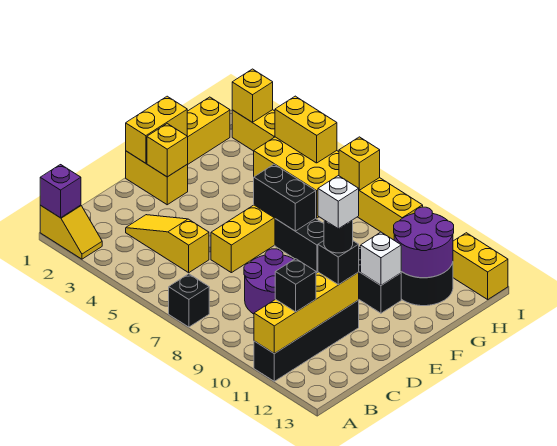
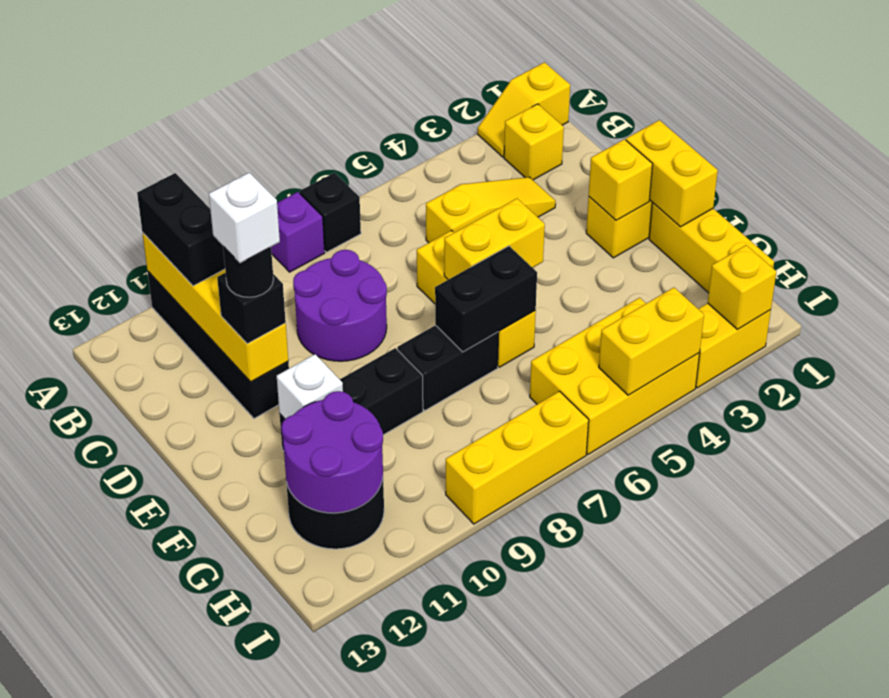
purple 1x1 brick [40,165,81,218] -> purple 1x1 brick moved to [271,192,325,272]
black 1x1 brick [275,259,316,312] -> black 1x2 brick [137,173,225,286]
yellow 1x1 brick [339,137,380,190] -> yellow 1x1 brick moved to [504,104,564,180]
yellow 1x2 brick [453,233,508,299] -> yellow 1x2 brick moved to [444,199,545,280]

